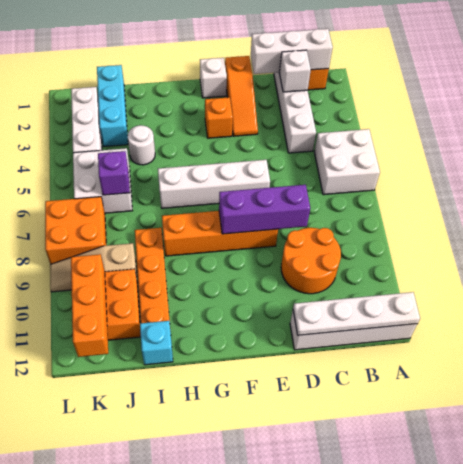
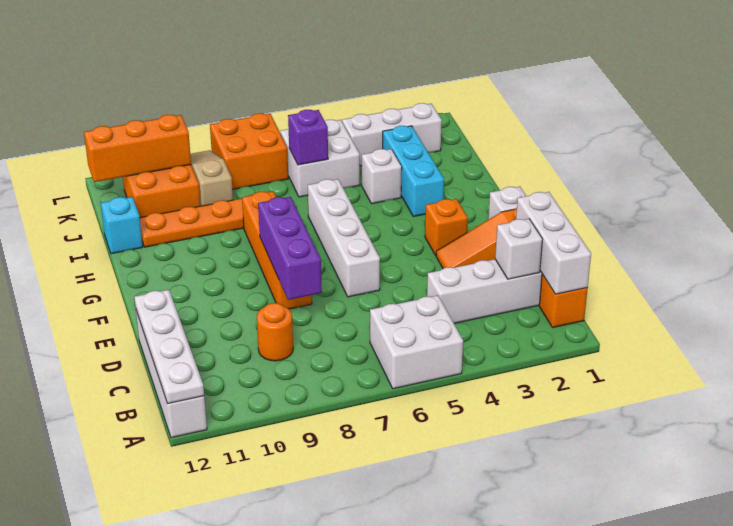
orange 2x2 round brick [281,228,341,294] -> orange 1x1 round brick [257,303,293,361]
white 1x1 round brick [128,125,155,165] -> white 1x1 brick [362,149,402,204]
cyan 1x3 brick [97,65,128,147] -> cyan 1x3 brick turned to [383,126,444,216]

